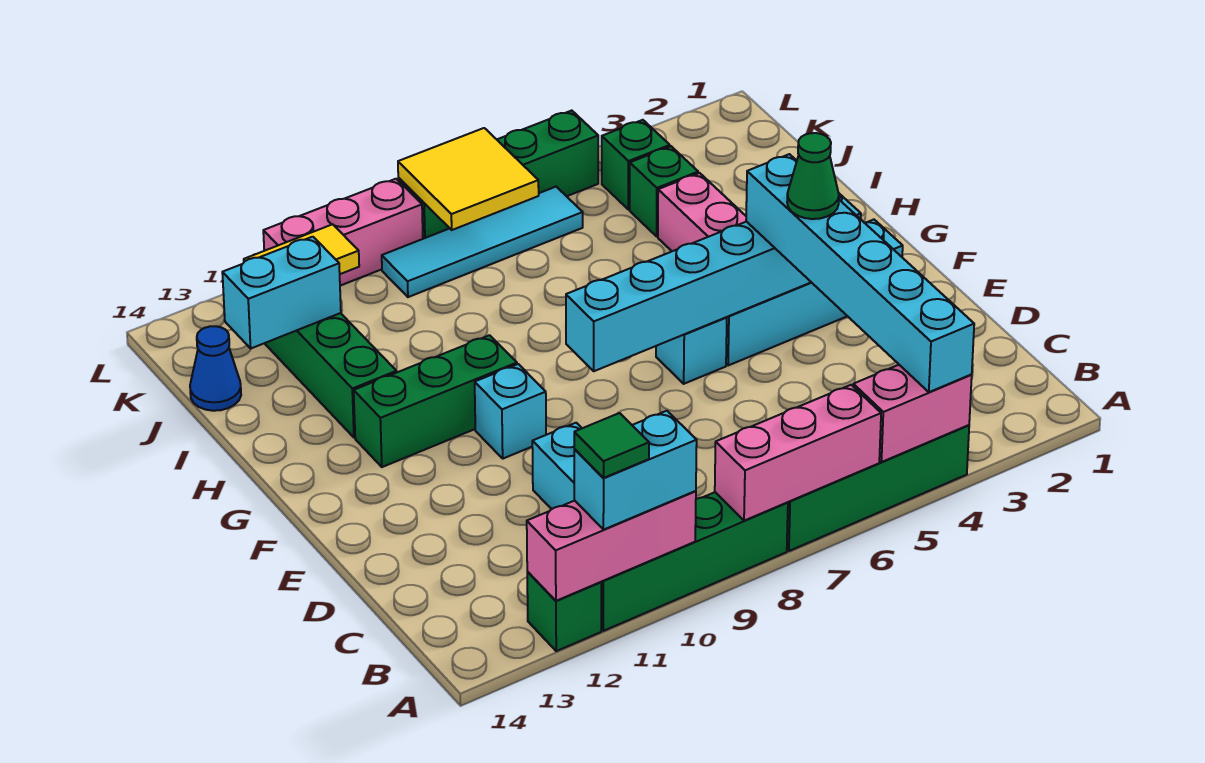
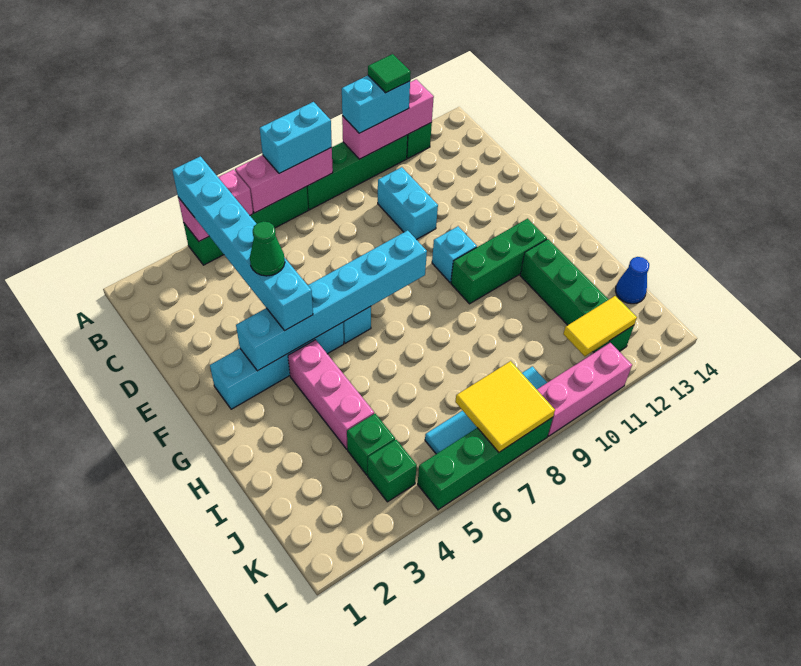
cyan 1x2 brick [222,237,341,349] -> cyan 1x2 brick moved to [260,102,332,174]

